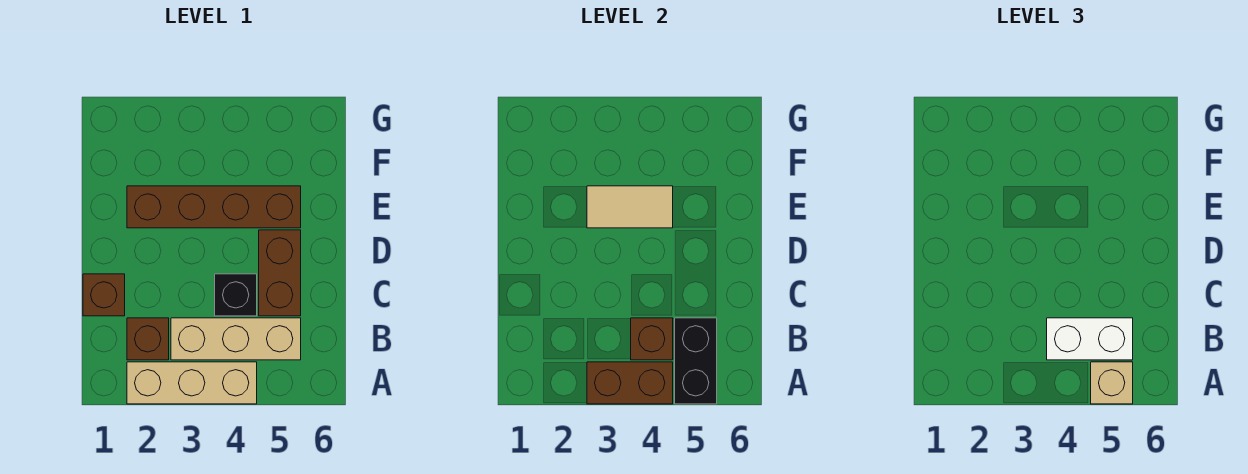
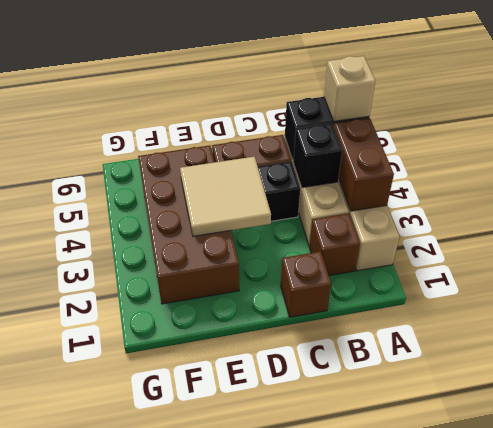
brown 1x1 brick [631,318,673,360] -> black 1x1 brick [294,124,342,187]
white 1x2 brick [1047,318,1133,360] -> none
brown 1x4 brick [127,186,301,228] -> brown 2x4 brick [138,146,239,304]
tan 1x2 tile [587,186,673,228] -> tan 2x2 tile [180,157,271,236]

